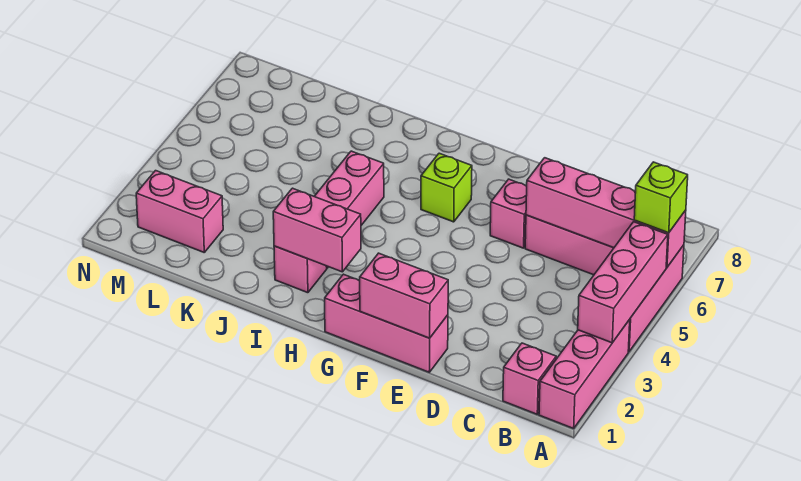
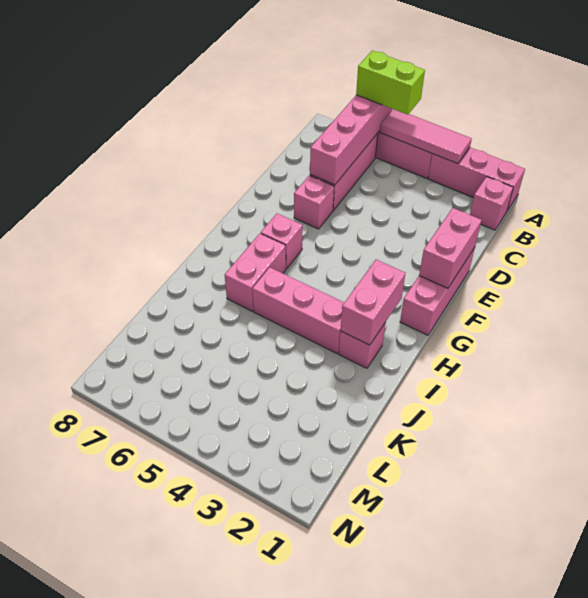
pink 1x3 brick [578,222,668,343] -> pink 1x3 tile [380,109,472,164]
lime 1x1 brick [634,162,688,233] -> lime 1x2 brick [356,51,425,115]
lime 1x1 brick [421,153,472,222] -> pink 1x1 brick [261,213,302,269]
pink 1x2 brick [136,171,223,252] -> pink 1x2 brick moved to [225,233,286,311]

